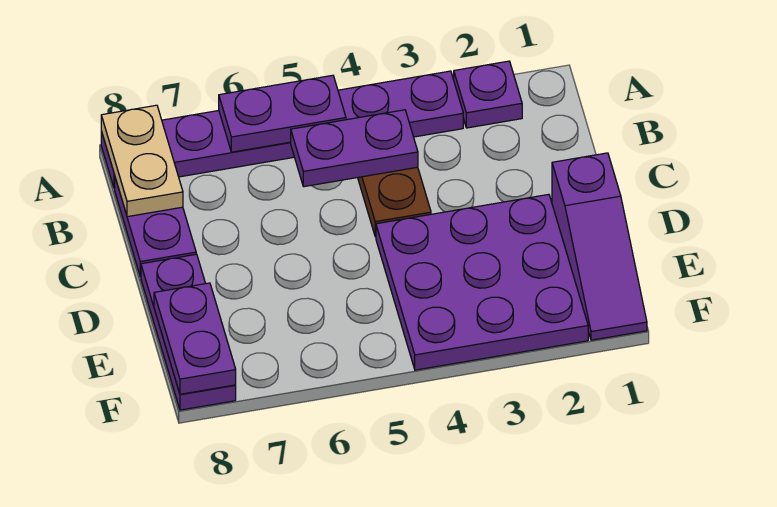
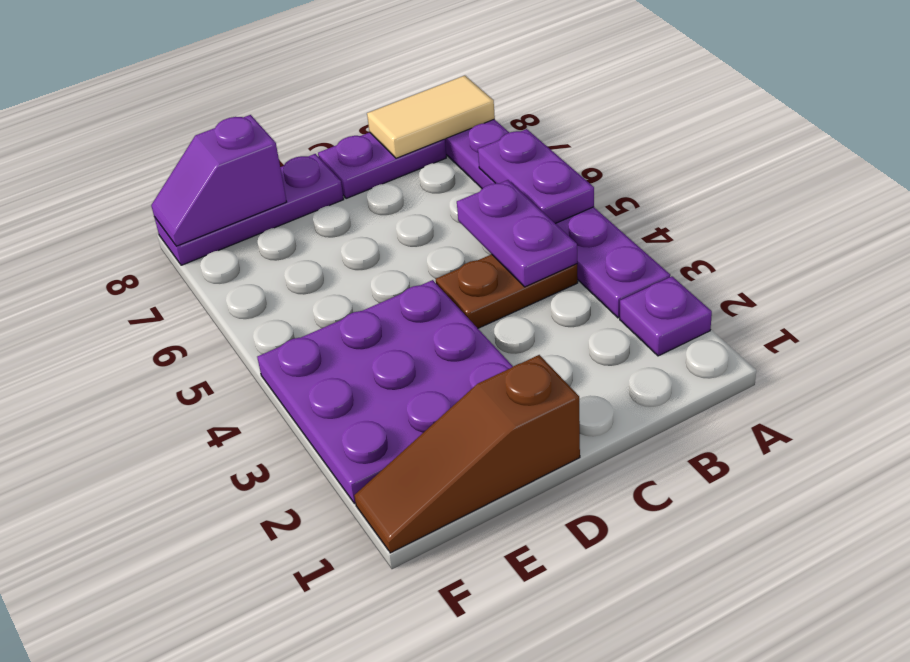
tan 1x2 plate [101,105,183,217] -> tan 1x2 tile [367,76,495,158]
purple 1x3 slope [552,153,647,340] -> brown 1x3 slope [354,355,580,553]
purple 1x2 plate [154,283,236,394] -> purple 1x2 slope [151,115,287,246]

